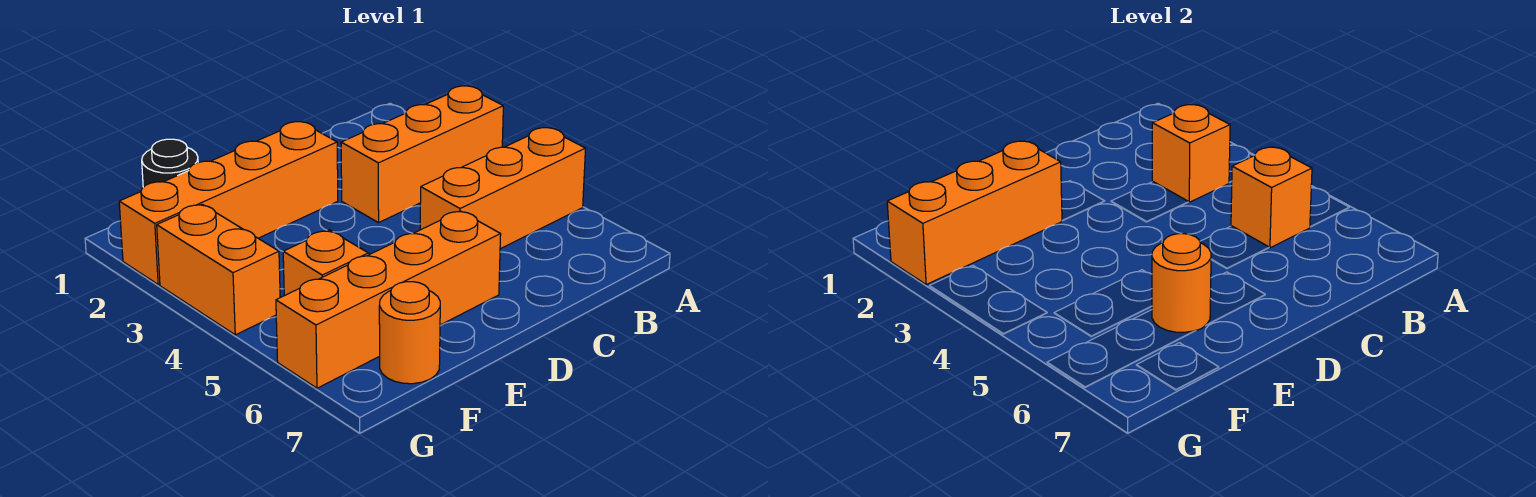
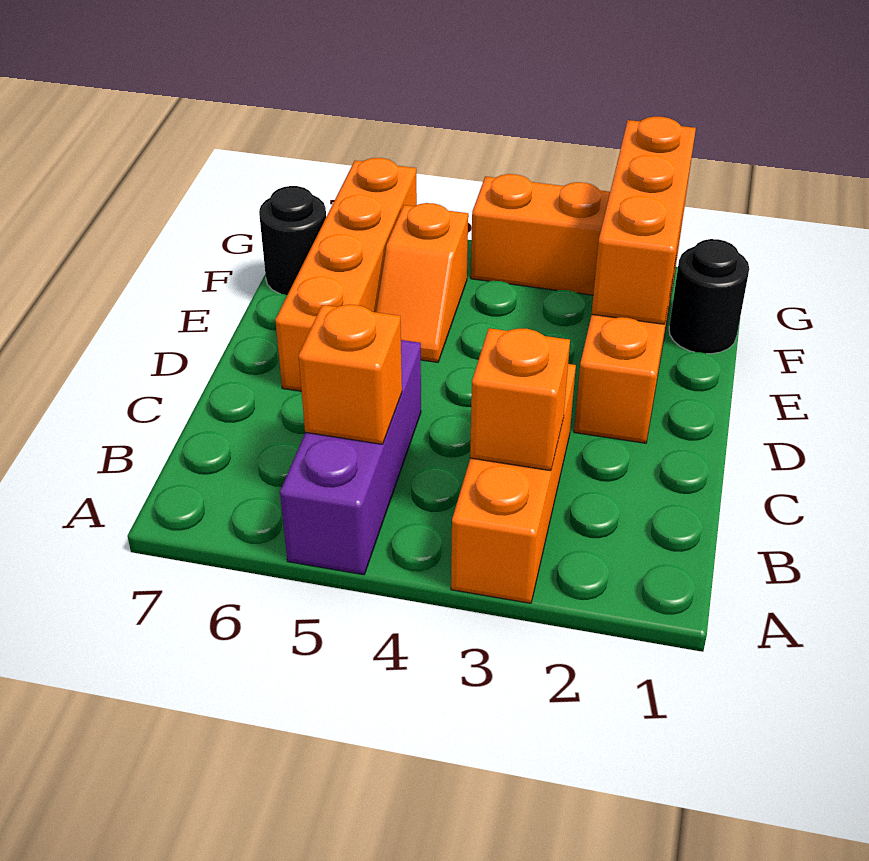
orange 1x3 brick [420,128,586,249] -> purple 1x3 brick [280,340,421,575]
orange 1x1 round brick [1152,234,1211,332] -> none
orange 1x1 round brick [379,282,440,384] -> black 1x1 round brick [259,186,326,295]

